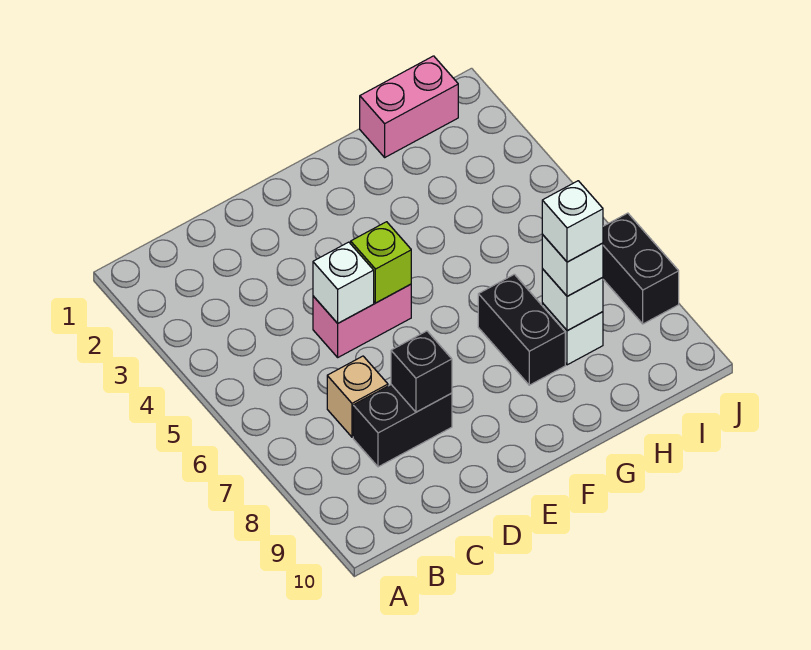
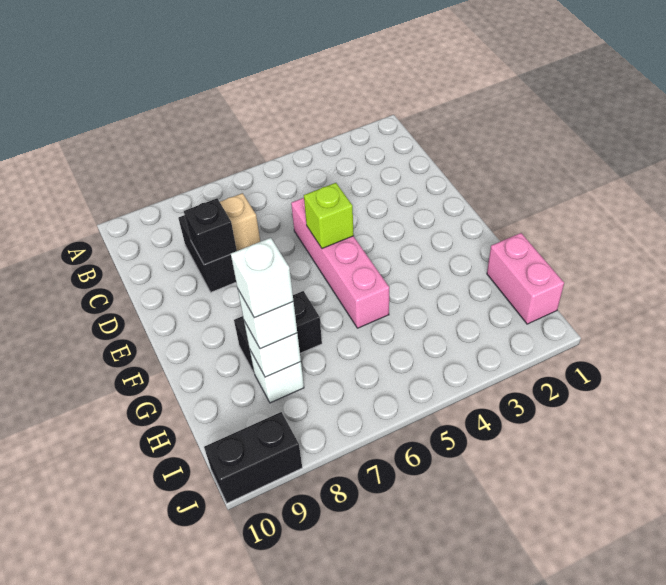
pink 1x2 brick [313,284,411,357] -> pink 1x4 brick [291,198,389,328]
white 1x1 brick [313,242,374,323] -> none
black 1x2 brick [603,213,679,324] -> black 1x2 brick moved to [204,412,302,503]

